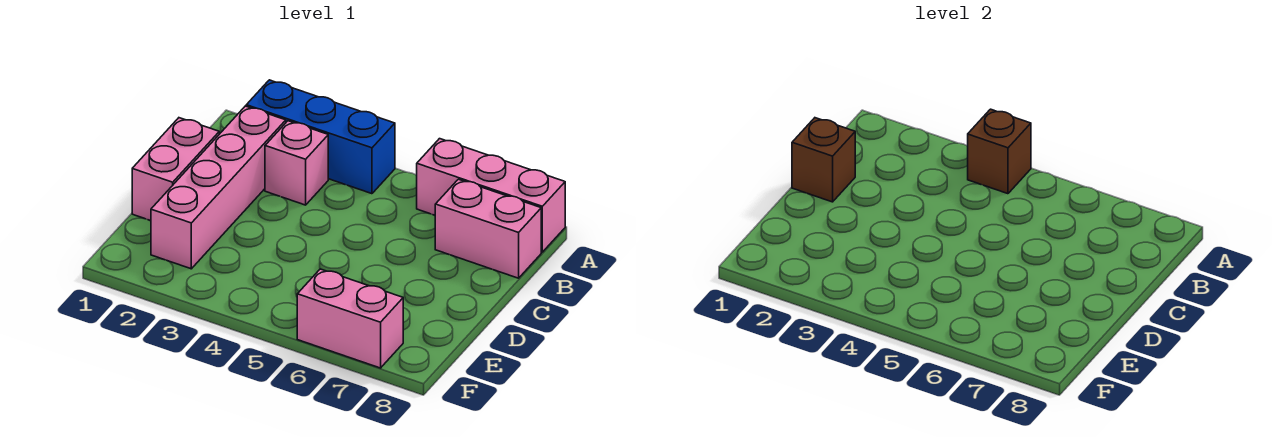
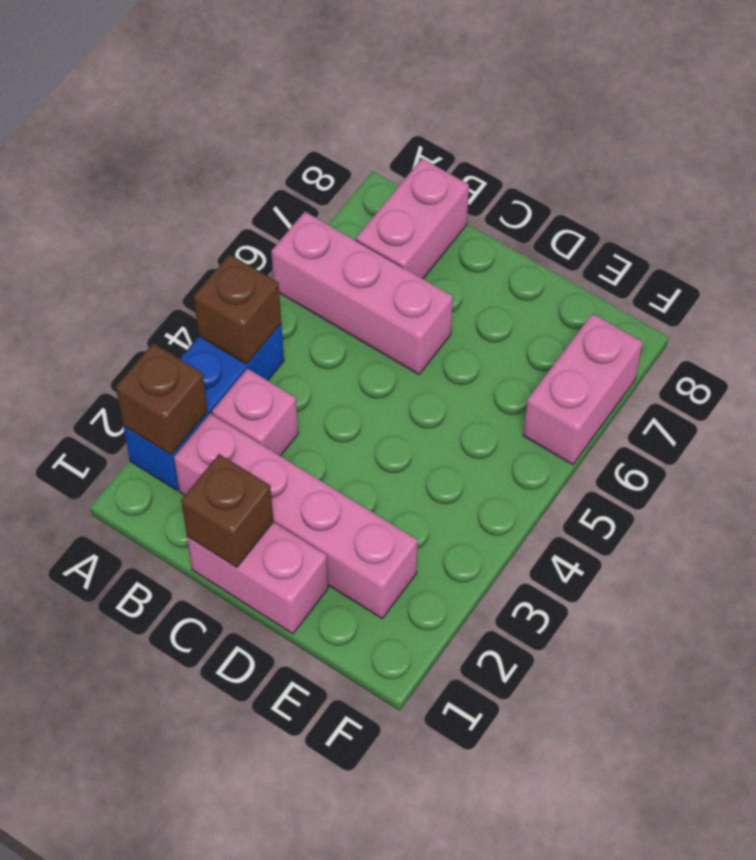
none -> brown 1x1 brick [116,343,208,455]
pink 1x3 brick [417,139,565,252] -> pink 1x3 brick turned to [271,212,453,374]

